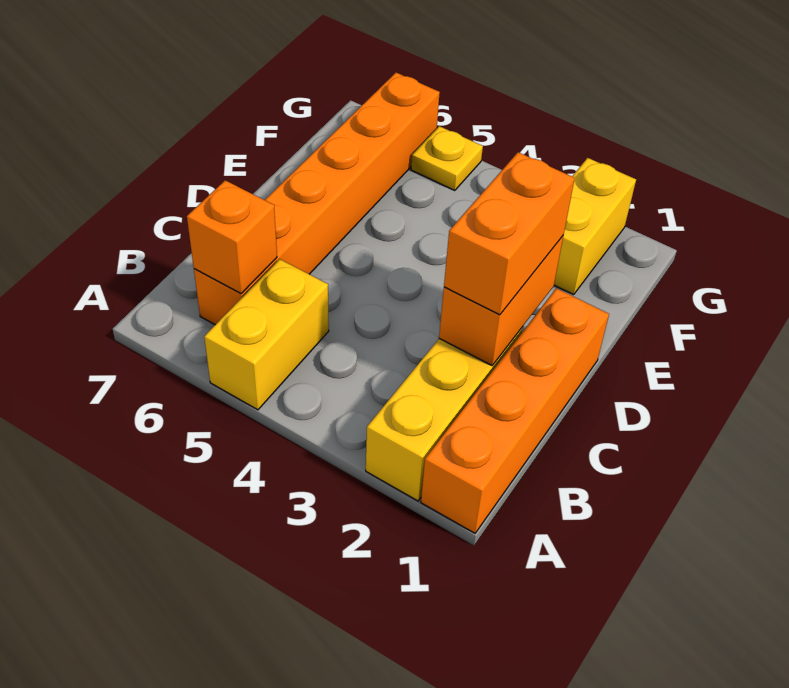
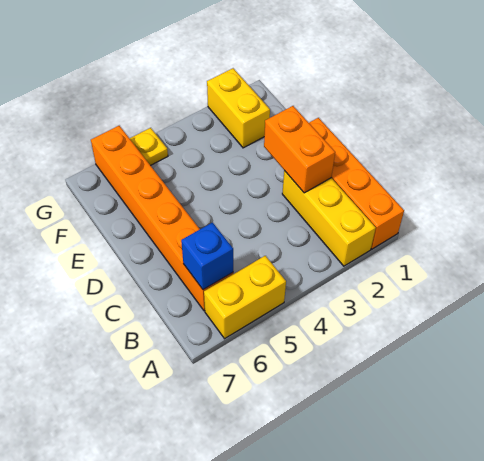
yellow 1x2 brick [204,259,329,410] -> yellow 1x2 brick turned to [204,256,286,339]
orange 1x1 brick [187,180,277,293] -> blue 1x1 brick [181,223,233,289]
orange 1x2 brick [444,152,575,315] -> none

